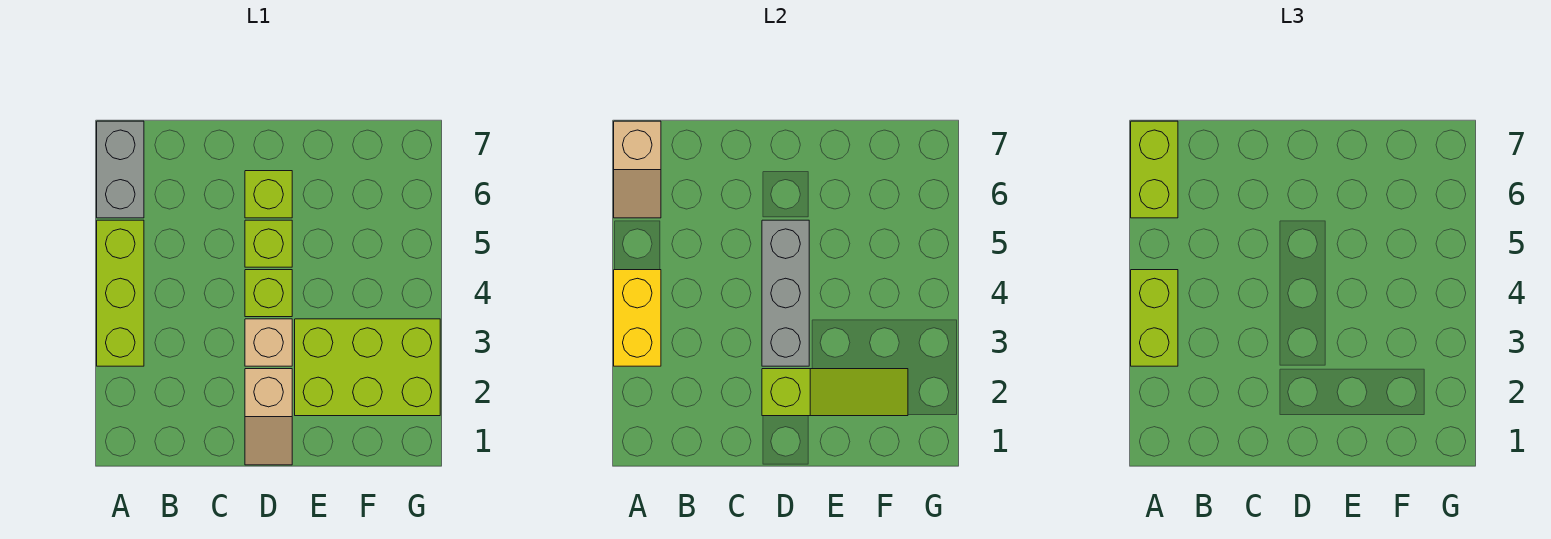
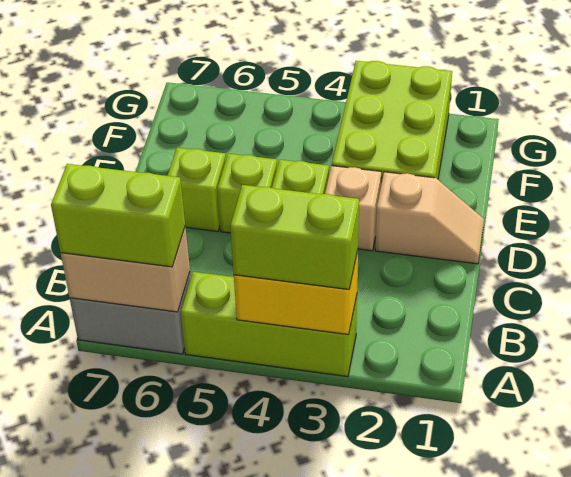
tan 1x2 slope [614,121,661,218] -> tan 1x2 brick [61,228,190,312]
lime 1x3 slope [762,369,908,416] -> none
grey 1x3 brick [762,220,809,366] -> none

